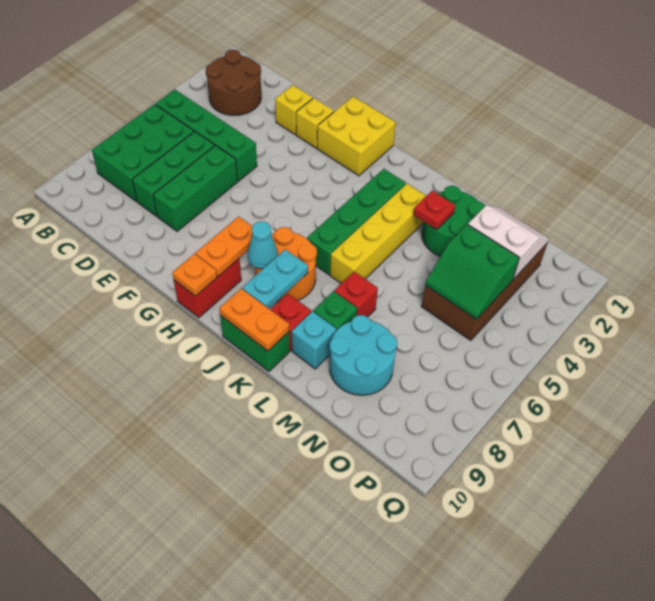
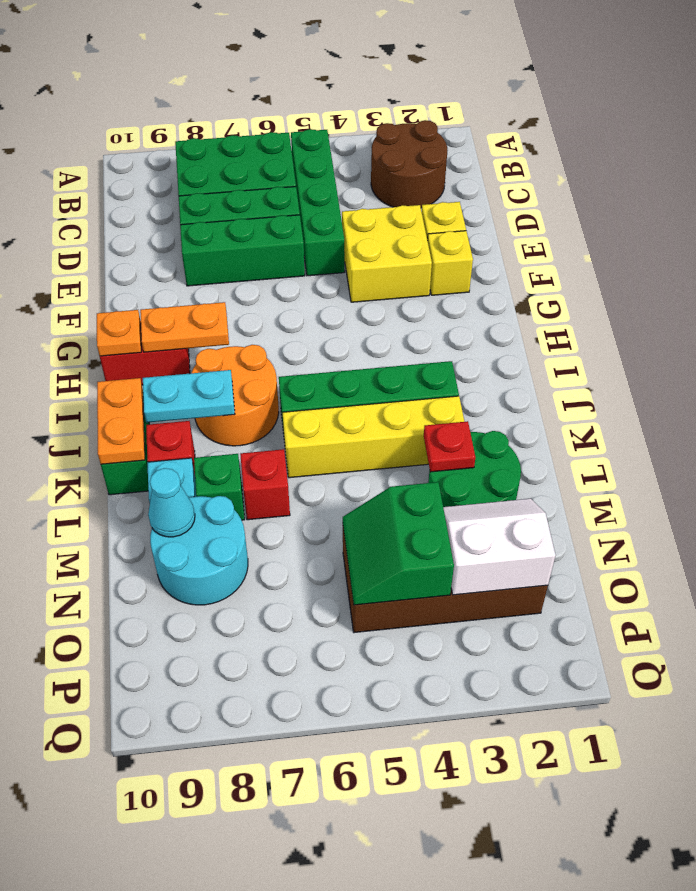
yellow 2x2 brick [317,96,396,176] -> yellow 2x2 brick moved to [342,205,432,302]
cyan 1x1 cone [248,222,278,269] -> cyan 1x1 cone moved to [148,468,195,537]
white 2x2 slope [468,205,549,279] -> white 2x2 slope turned to [443,499,555,595]

